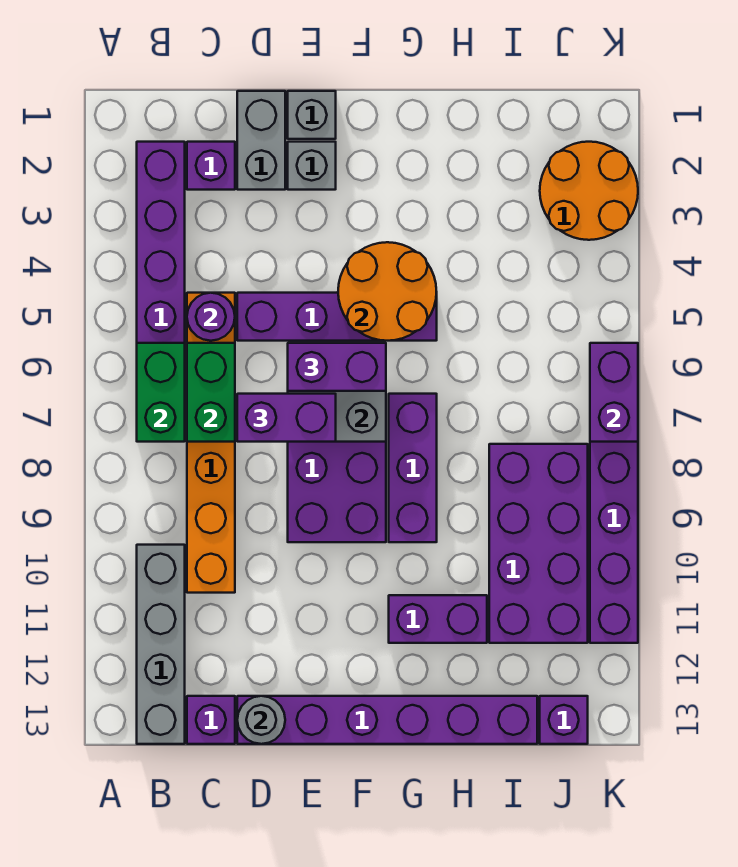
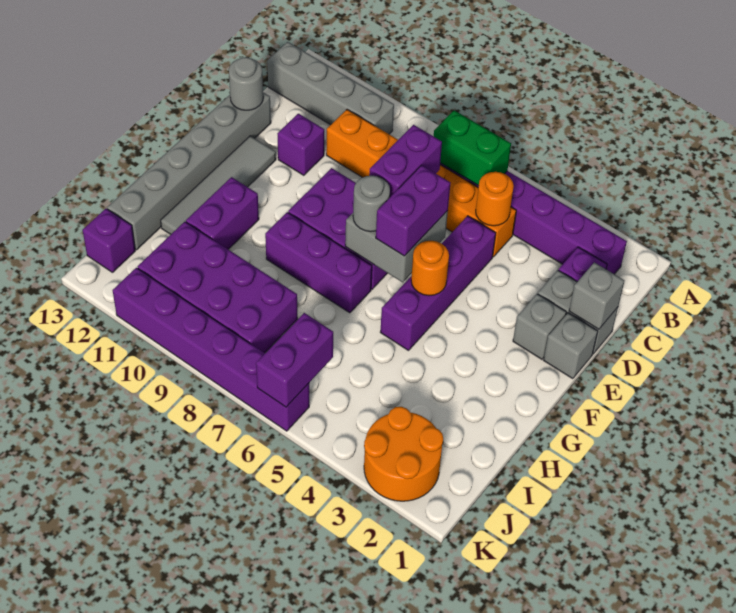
purple 1x1 round brick [187,293,235,341] -> orange 1x1 round brick [476,172,514,226]
green 1x2 brick [187,343,235,442] -> none
purple 1x1 brick [187,696,235,744] -> purple 1x1 brick moved to [277,114,324,175]
none -> grey 1x1 brick [569,262,624,329]
purple 1x6 brick [237,696,537,744] -> grey 1x6 brick [107,92,271,250]
none -> grey 1x4 tile [161,136,276,234]
orange 2x2 round brick [338,242,437,341] -> orange 1x1 round brick [411,241,449,296]
none -> grey 1x1 round brick [353,176,390,232]
purple 1x2 brick [590,343,638,442] -> purple 1x2 brick turned to [256,313,333,407]

